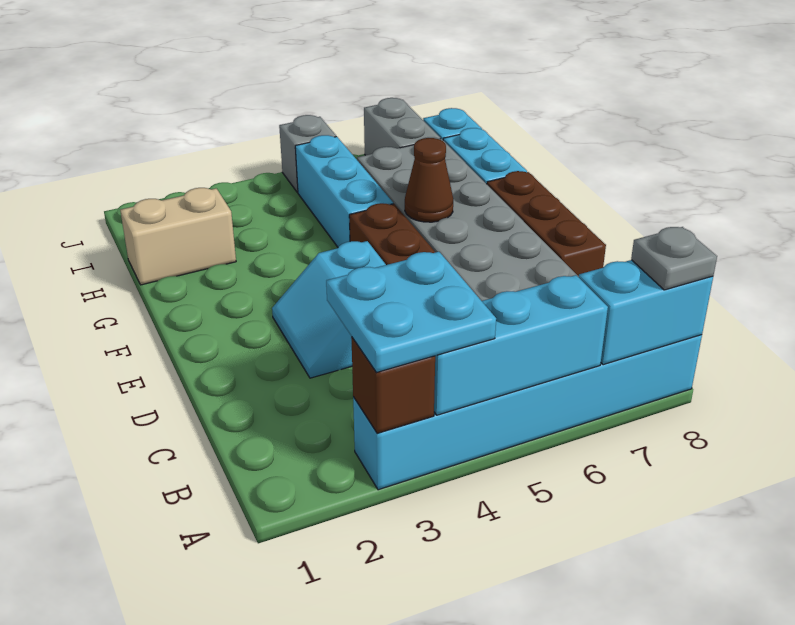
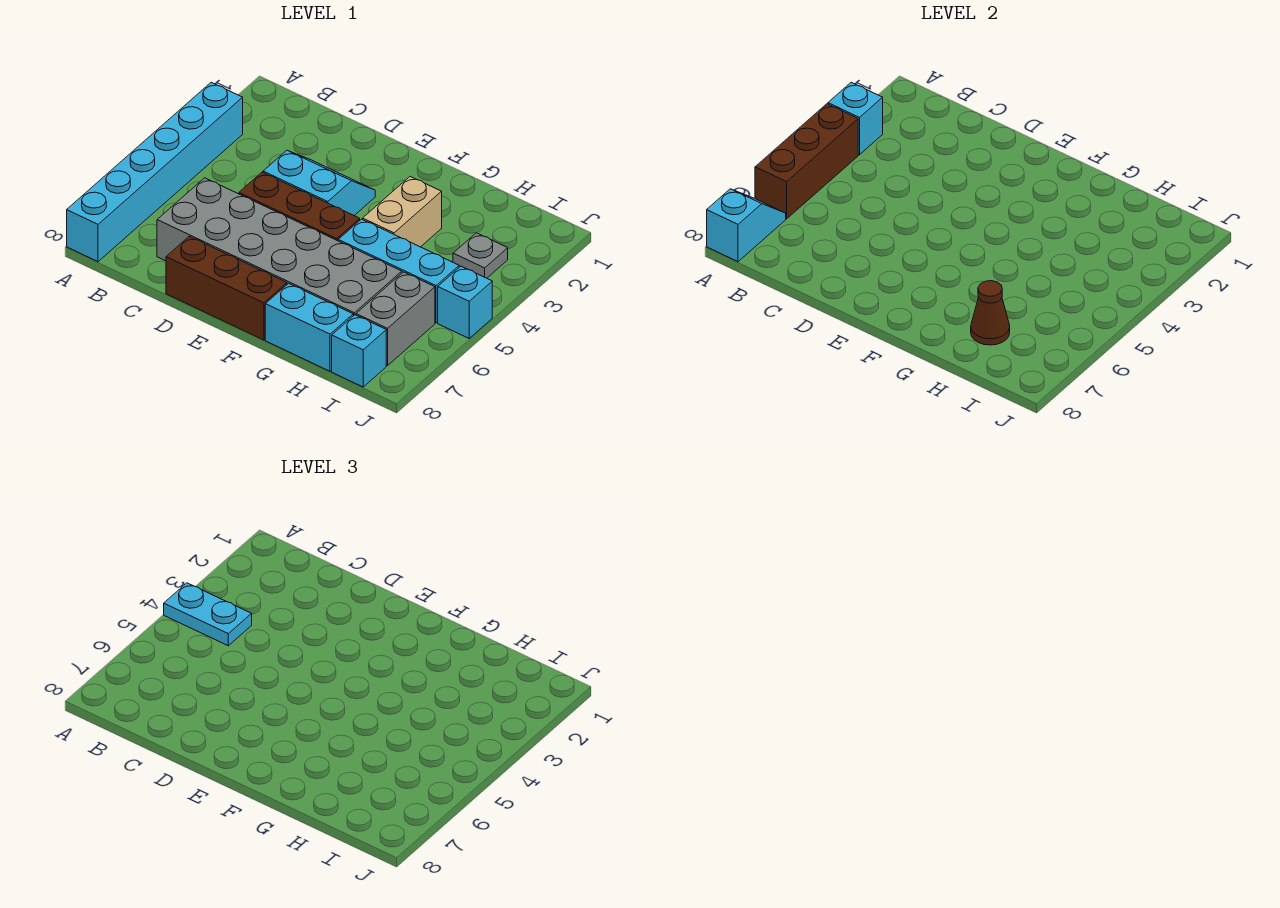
brown 1x1 brick [351,337,435,433] -> cyan 1x1 brick [828,82,883,155]
cyan 2x2 plate [326,252,496,373] -> cyan 1x2 plate [164,583,252,646]
cyan 1x3 brick [434,275,608,415] -> brown 1x3 brick [755,104,858,219]
cyan 1x2 brick [579,260,713,365] -> cyan 1x2 slope [707,189,786,262]
grey 1x1 plate [631,227,717,290] -> grey 1x1 plate moved to [453,233,508,278]
brown 1x1 cone [405,138,453,222] -> brown 1x1 cone moved to [971,281,1010,345]
tan 1x2 brick [120,188,236,285] -> tan 1x2 brick moved to [363,177,442,247]
grey 1x2 brick [364,98,440,155] -> grey 1x2 brick turned to [356,272,435,366]
grey 1x1 brick [279,115,336,193] -> cyan 1x1 brick [438,266,492,338]

